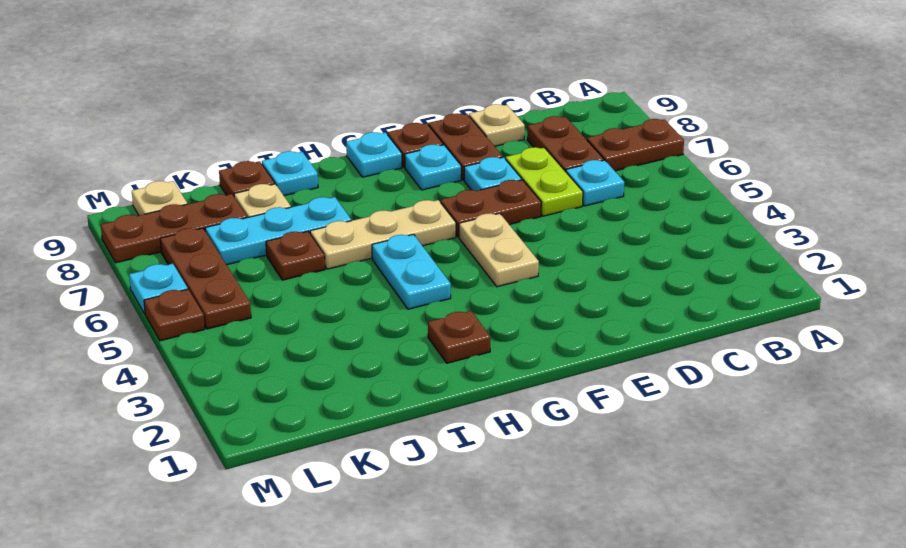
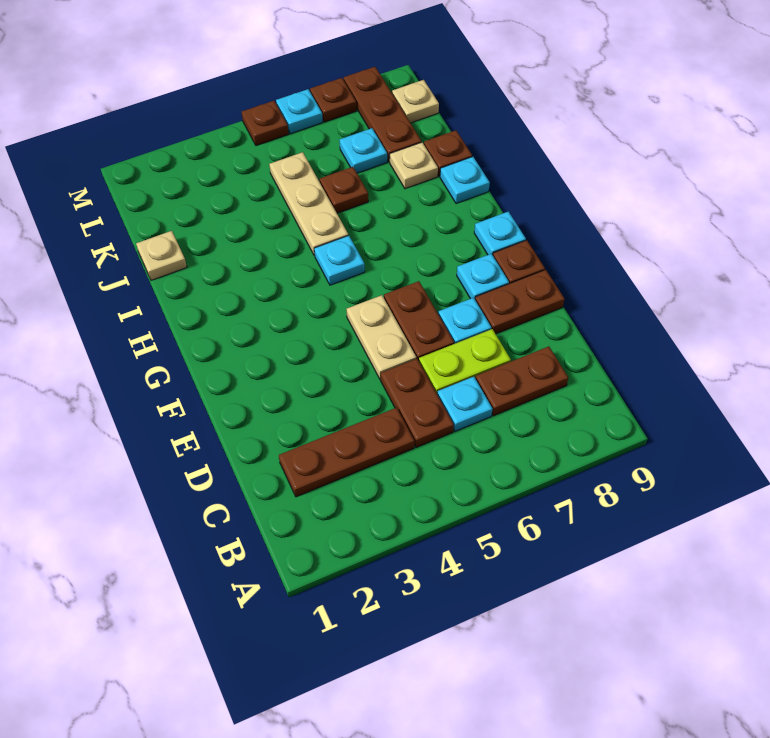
brown 1x2 plate [587,119,684,171] -> brown 1x2 plate moved to [381,359,454,447]
tan 1x1 plate [469,104,525,146] -> tan 1x1 plate moved to [136,231,187,280]
tan 1x2 plate [459,213,539,287] -> tan 1x2 plate turned to [346,295,416,379]
tan 1x3 plate [310,200,456,269] -> tan 1x3 plate moved to [269,152,348,256]
brown 1x1 plate [428,311,491,363] -> brown 1x1 plate moved to [310,78,356,122]
cyan 1x2 plate [372,234,451,309] -> cyan 1x1 plate [314,235,365,285]
cyan 1x3 plate [205,197,351,265] -> cyan 1x1 plate [340,128,387,173]
brown 1x3 plate [160,228,251,329] -> brown 1x3 plate moved to [279,408,414,497]

